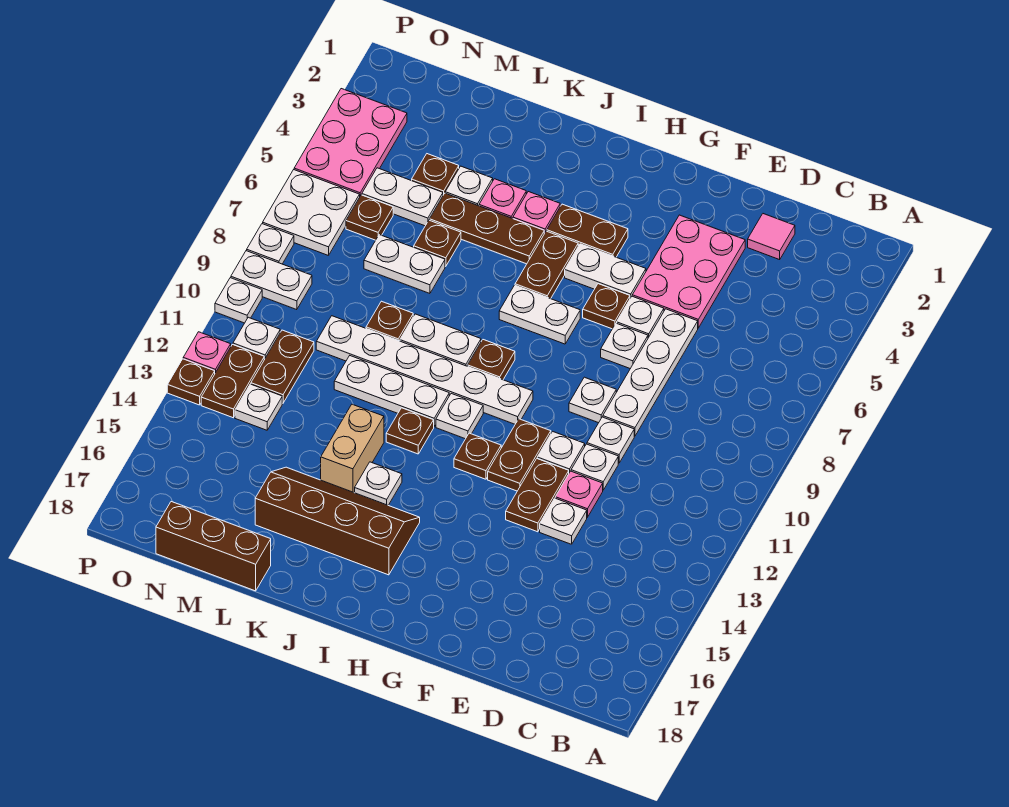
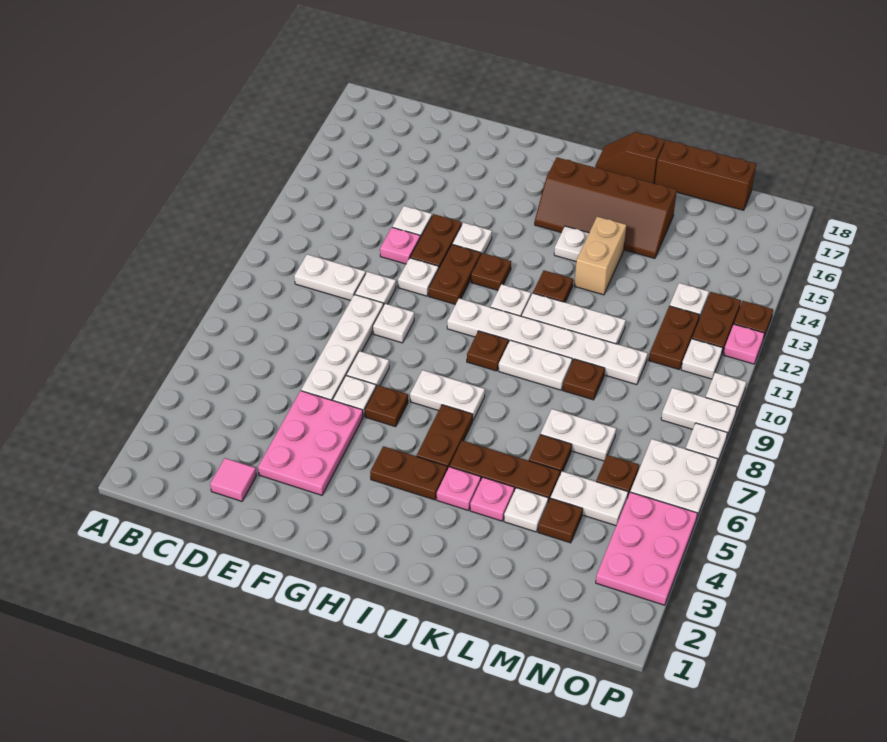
white 1x1 plate [571,444,618,490] -> white 1x1 plate moved to [452,223,492,254]
white 1x2 plate [565,244,646,298] -> white 1x2 plate moved to [294,254,366,300]
none -> brown 1x2 slope [595,132,665,183]

